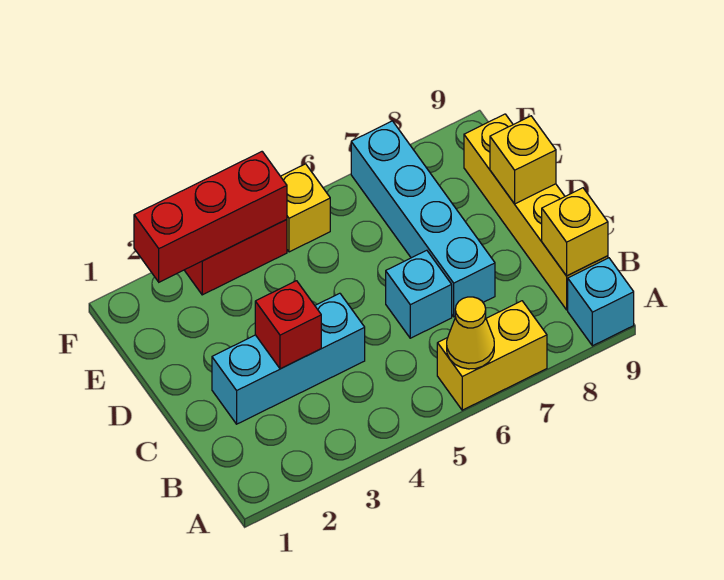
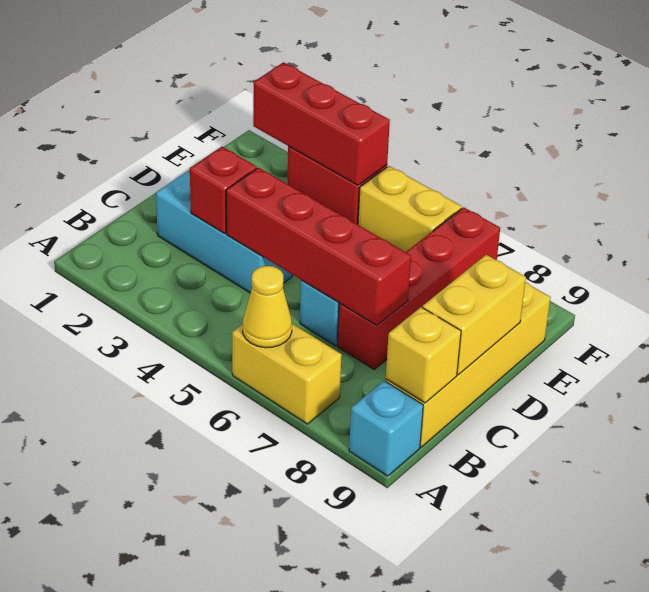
none -> red 1x4 brick [226,168,411,326]
cyan 1x4 brick [351,121,495,317] -> red 1x4 brick [338,207,500,369]
yellow 1x1 brick [490,116,556,204] -> yellow 1x2 brick [423,255,526,375]
yellow 1x1 brick [281,164,330,252] -> yellow 1x2 brick [358,166,462,252]

